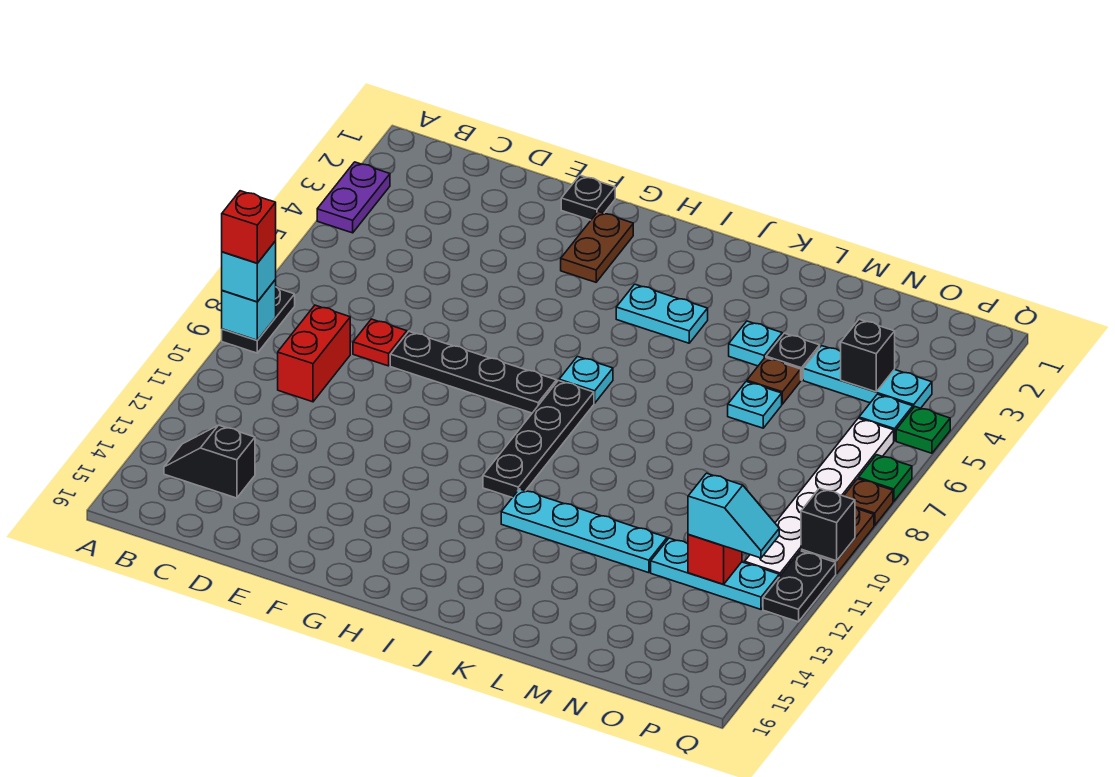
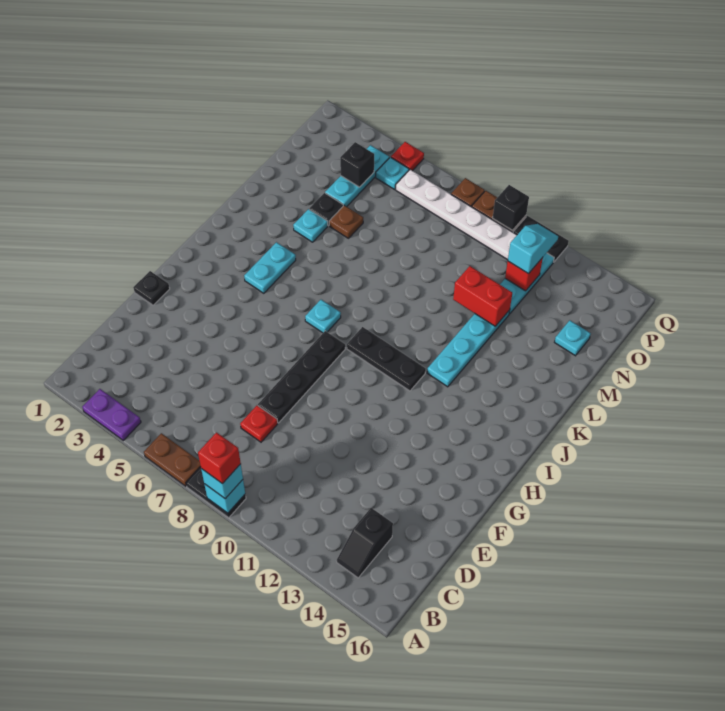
red 1x2 brick [278,305,350,402] -> red 1x2 brick moved to [453,266,512,326]
brown 1x2 plate [561,212,633,282] -> brown 1x2 plate moved to [144,433,201,486]
black 1x4 plate [483,380,594,498] -> black 1x3 plate [347,327,426,391]
cyan 1x1 plate [728,382,782,428] -> cyan 1x1 plate moved to [555,320,591,356]
green 1x1 plate [896,407,950,453] -> red 1x1 plate [391,142,424,171]
green 1x1 plate [858,455,912,501] -> none

